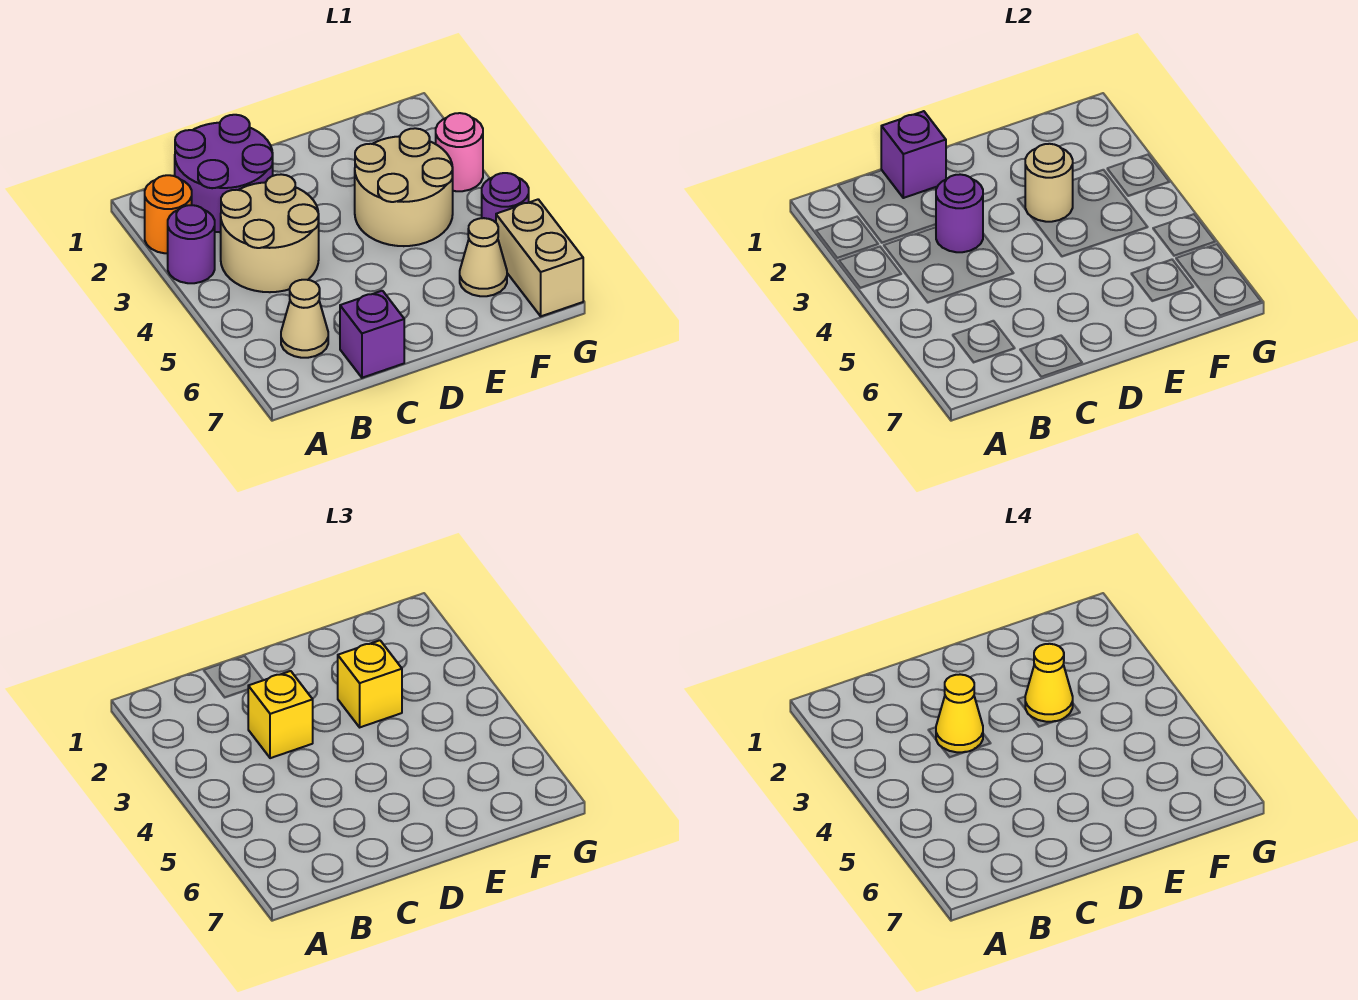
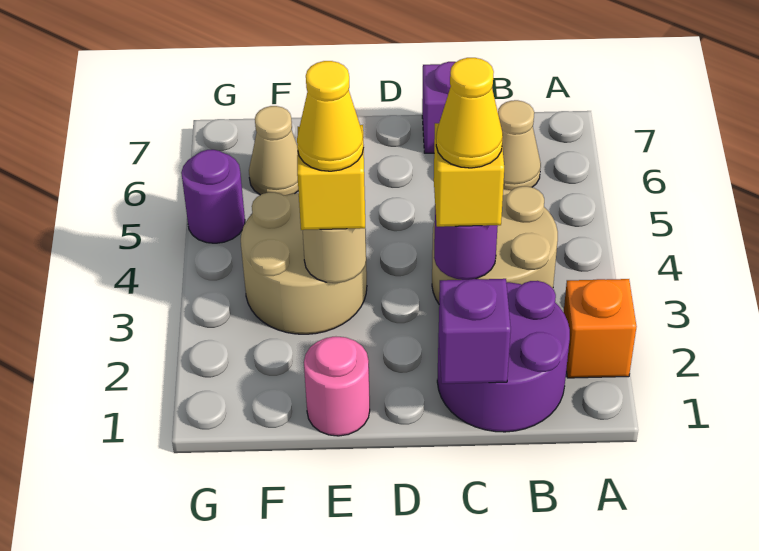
orange 1x1 round brick [145,175,192,253] -> orange 1x1 brick [564,279,637,378]
purple 1x1 round brick [168,205,215,283] -> none
pink 1x1 round brick [436,113,483,191] -> pink 1x1 round brick moved to [304,337,370,436]
tan 1x2 brick [496,199,583,316] -> none

